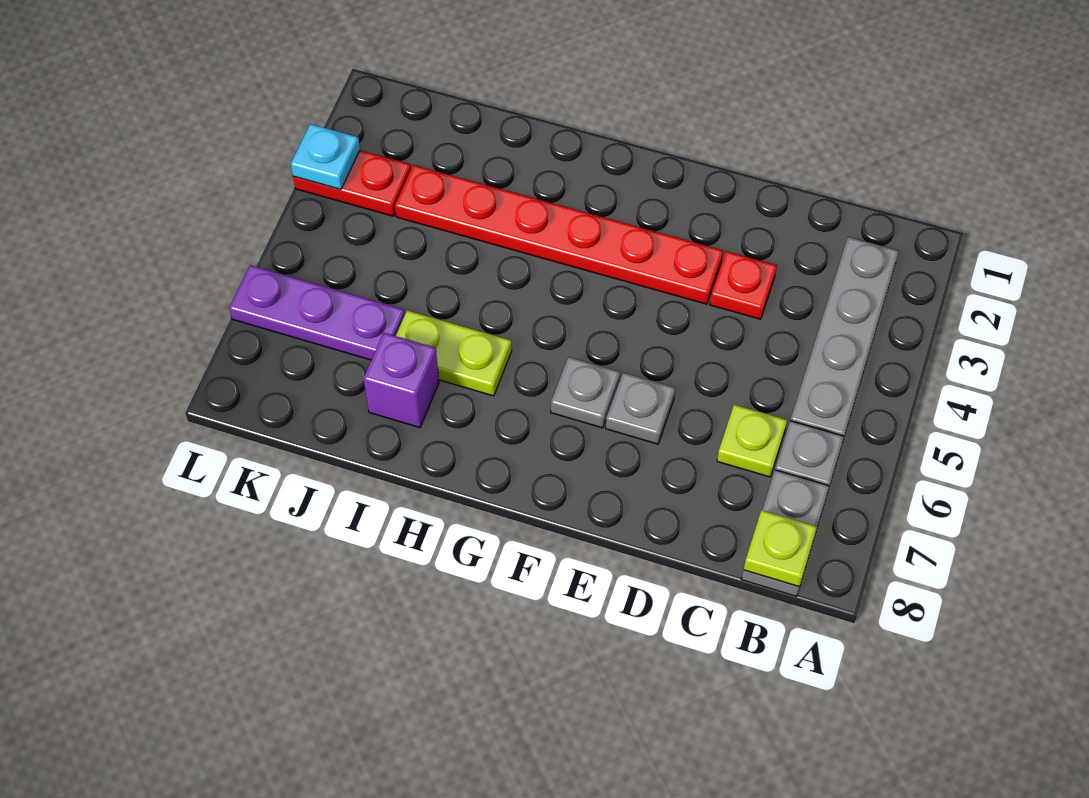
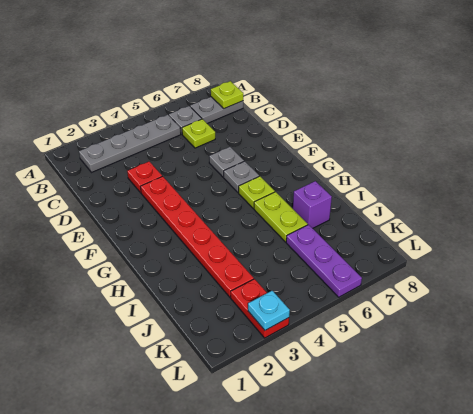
none -> lime 1x1 plate [239,176,275,209]

